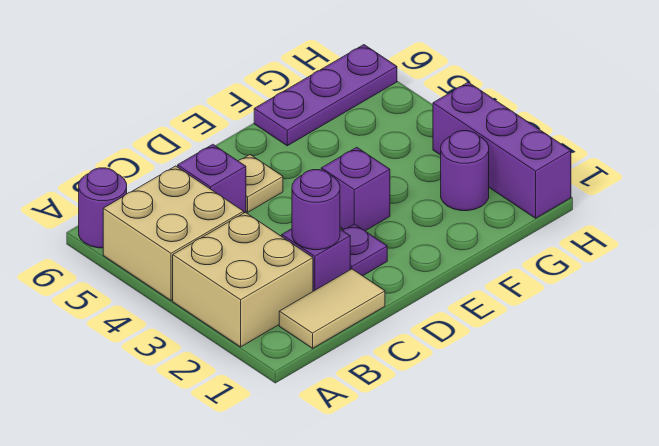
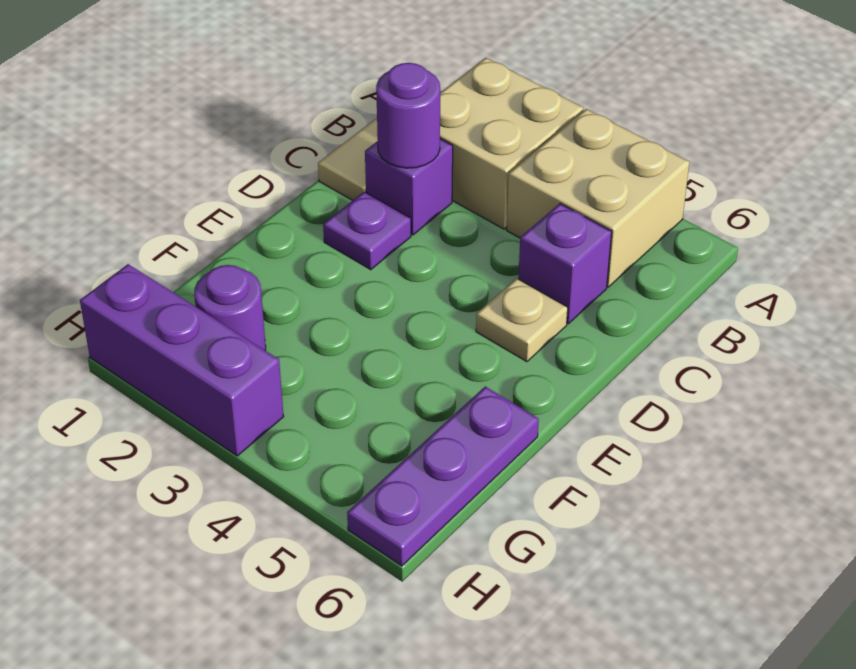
purple 1x1 round brick [79,168,127,248] -> none
purple 1x1 brick [321,147,390,231] -> none

